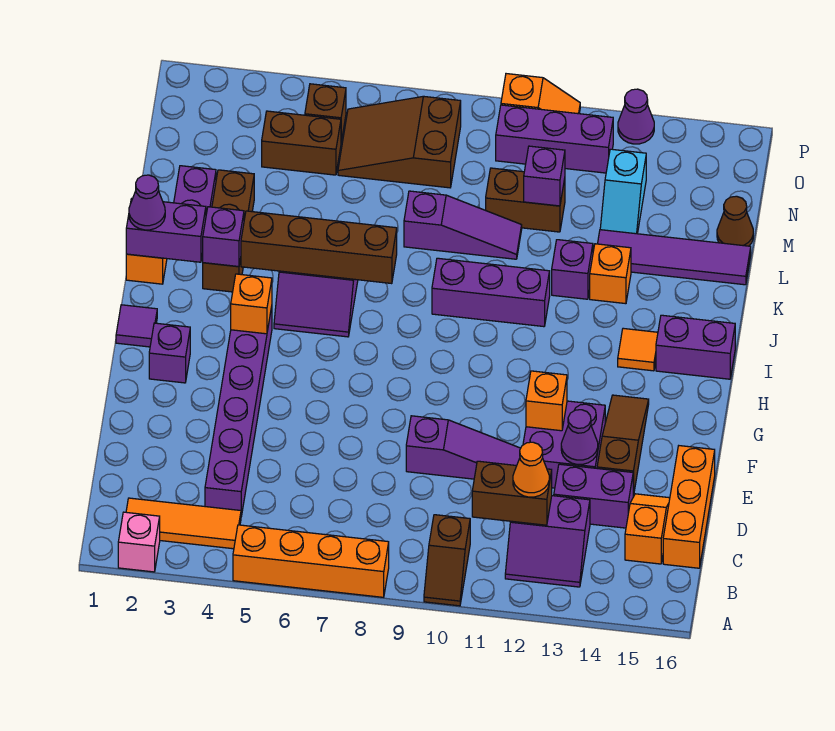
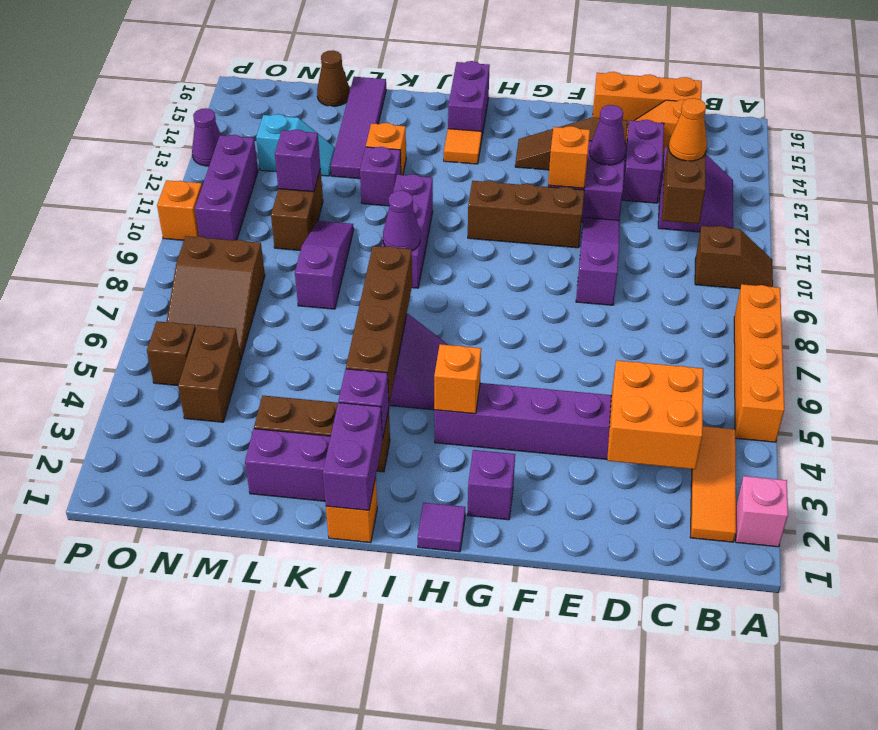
none -> orange 2x2 brick [607,360,703,469]
none -> brown 1x3 brick [468,181,584,248]
purple 1x1 cone [129,175,165,230] -> purple 1x1 cone moved to [383,191,420,250]

